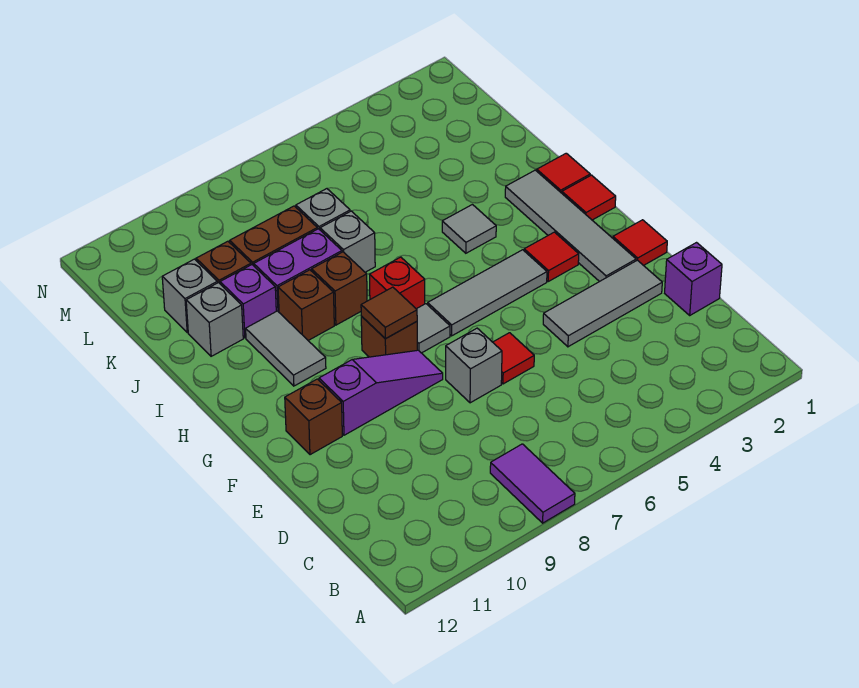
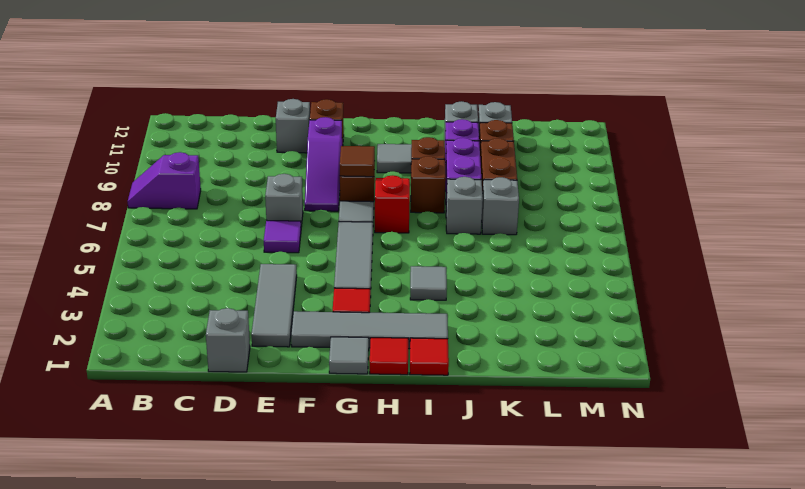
purple 1x2 tile [490,444,575,523] -> purple 1x2 slope [128,152,201,209]
purple 1x1 brick [665,243,722,315] -> grey 1x1 brick [206,308,250,372]
red 1x1 tile [493,333,534,384] -> purple 1x1 tile [264,220,301,253]
none -> grey 1x1 brick [276,99,310,153]
red 1x1 tile [613,220,667,266] -> none
none -> grey 1x1 tile [329,337,369,374]

